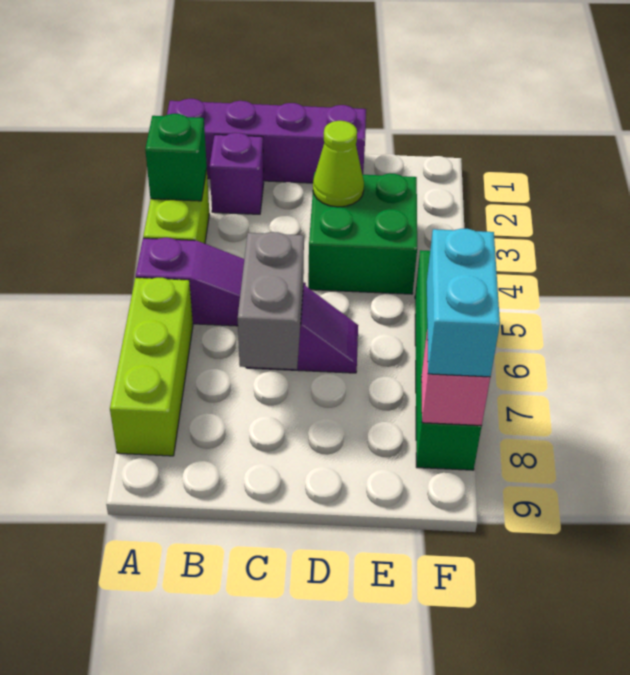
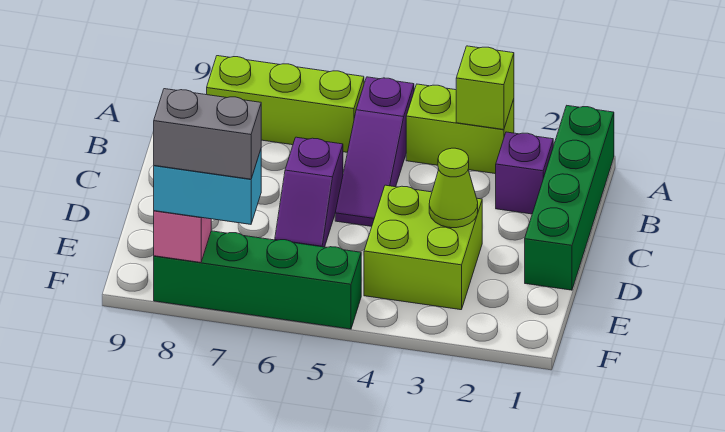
purple 1x4 brick [167,99,366,183] -> green 1x4 brick [525,106,614,290]
green 1x1 brick [145,114,207,201] -> lime 1x1 brick [456,46,514,130]
grey 1x2 brick [238,232,304,369] -> grey 1x2 brick moved to [154,89,261,179]
green 2x2 brick [308,173,417,294] -> lime 2x2 brick [364,185,482,310]

